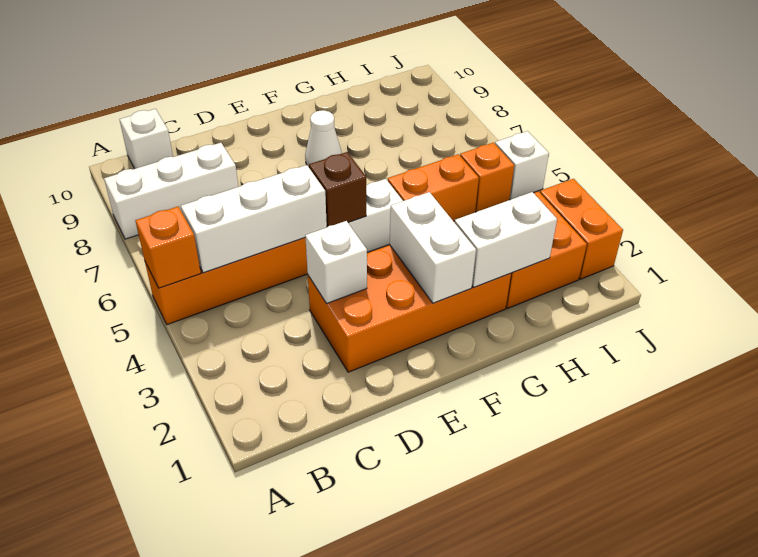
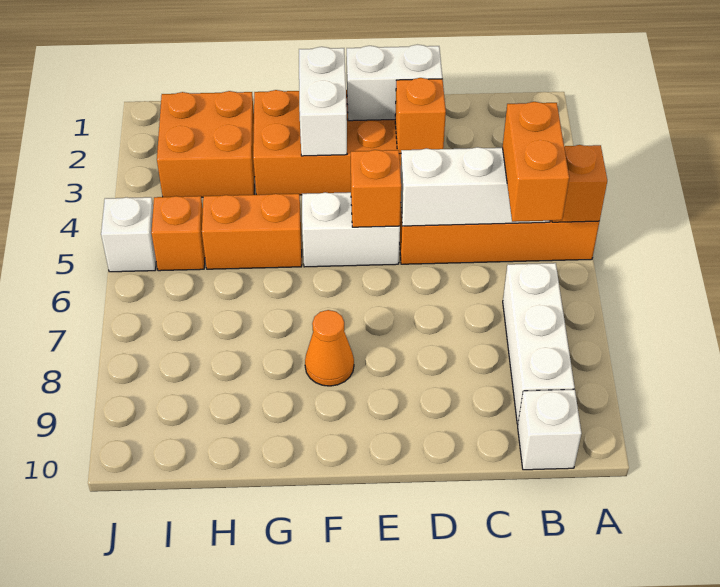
white 1x3 brick [104,143,238,239] -> white 1x3 brick turned to [503,263,574,424]
white 1x1 brick [305,221,367,304] -> orange 1x1 brick [395,78,446,154]
brown 1x1 brick [309,152,367,227] -> orange 1x1 brick [351,150,401,227]
white 1x1 cone [305,110,342,167] -> orange 1x1 cone [305,310,354,386]
white 1x2 brick [454,192,557,287] -> white 1x2 brick moved to [347,45,442,121]
orange 1x2 brick [540,179,623,279] -> orange 1x2 brick moved to [502,102,569,222]

